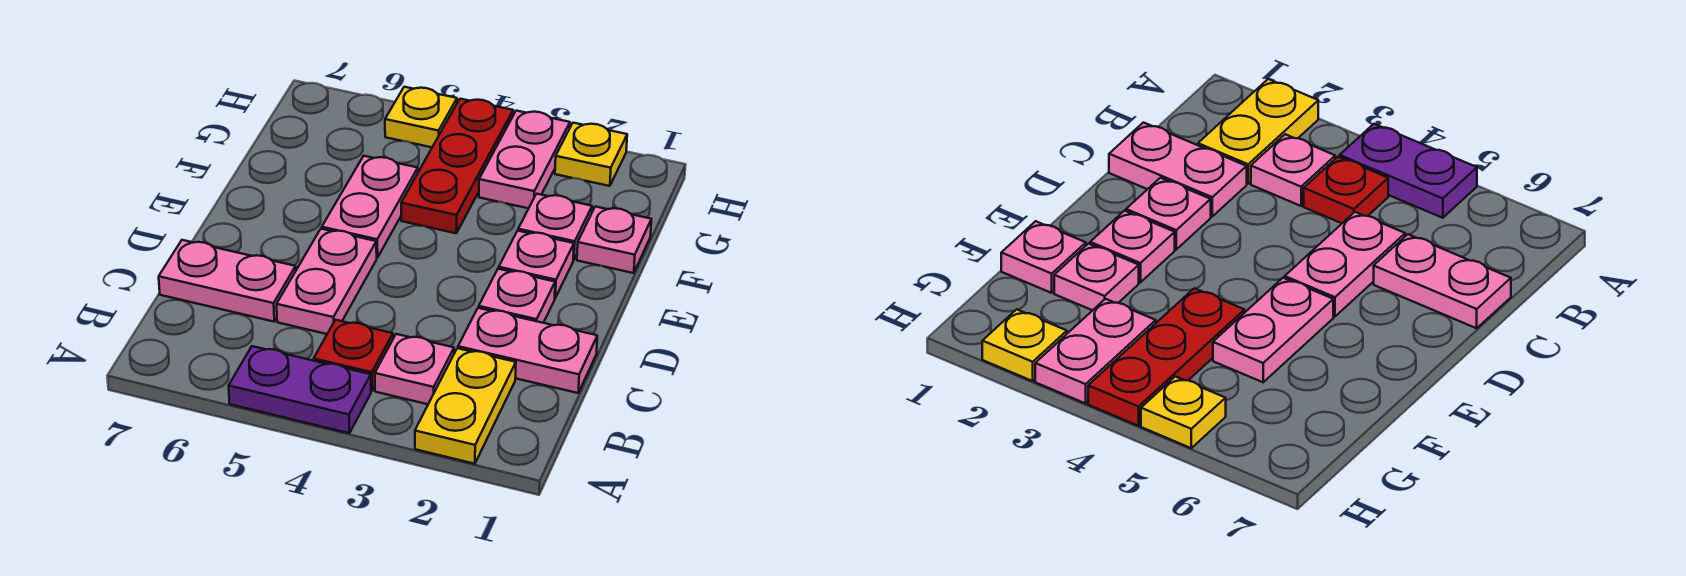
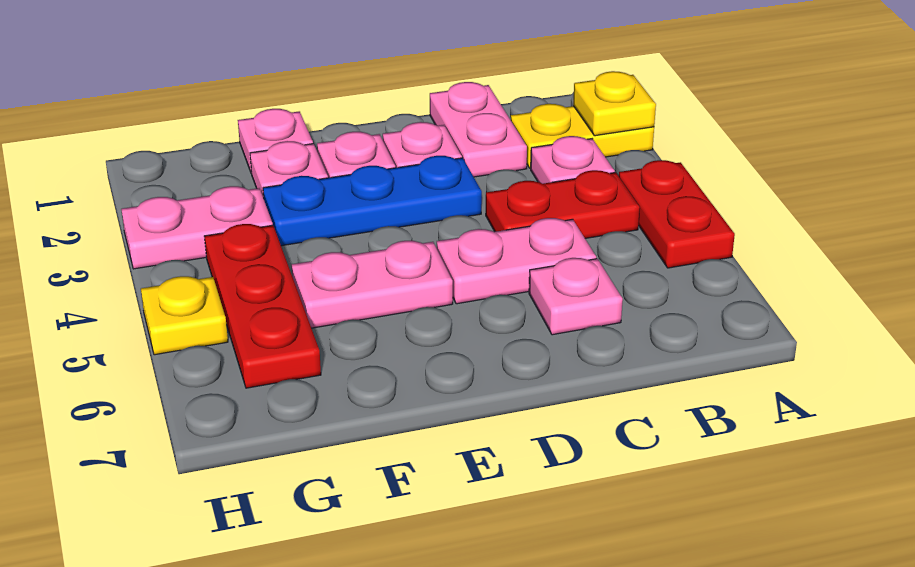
purple 1x2 plate [229,346,371,433] -> red 1x2 plate [619,160,735,268]
red 1x1 plate [314,320,393,391] -> red 1x2 plate [486,170,640,238]
pink 1x2 plate [159,240,296,322] -> pink 1x1 plate [529,258,623,335]
none -> blue 1x3 plate [263,156,482,246]
red 1x3 plate [401,99,513,233] -> red 1x3 plate turned to [204,224,321,388]
yellow 1x1 plate [555,123,627,186] -> yellow 1x1 plate moved to [573,71,656,136]

